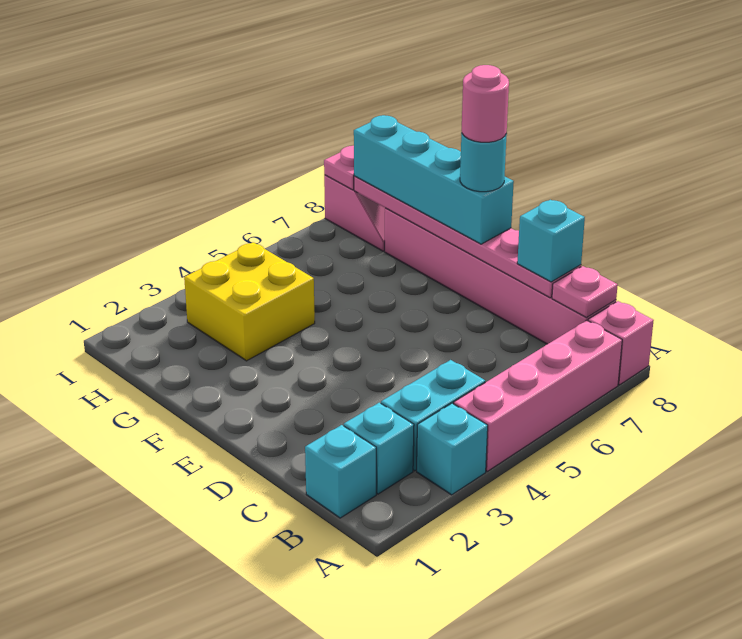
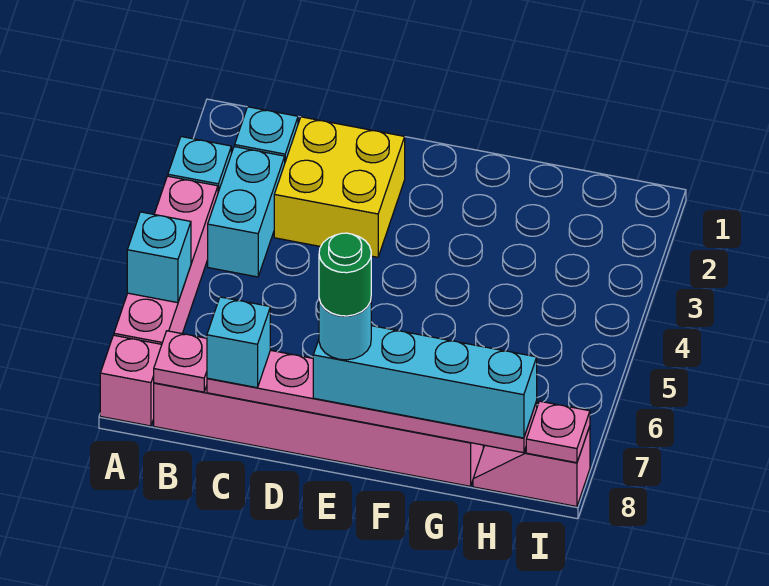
cyan 1x1 brick [305,425,376,518] -> cyan 1x1 brick moved to [127,212,191,303]
pink 1x1 round brick [462,65,509,142] -> green 1x1 round brick [319,233,371,316]
yellow 2x2 brick [184,242,315,361] -> yellow 2x2 brick moved to [274,117,405,257]

